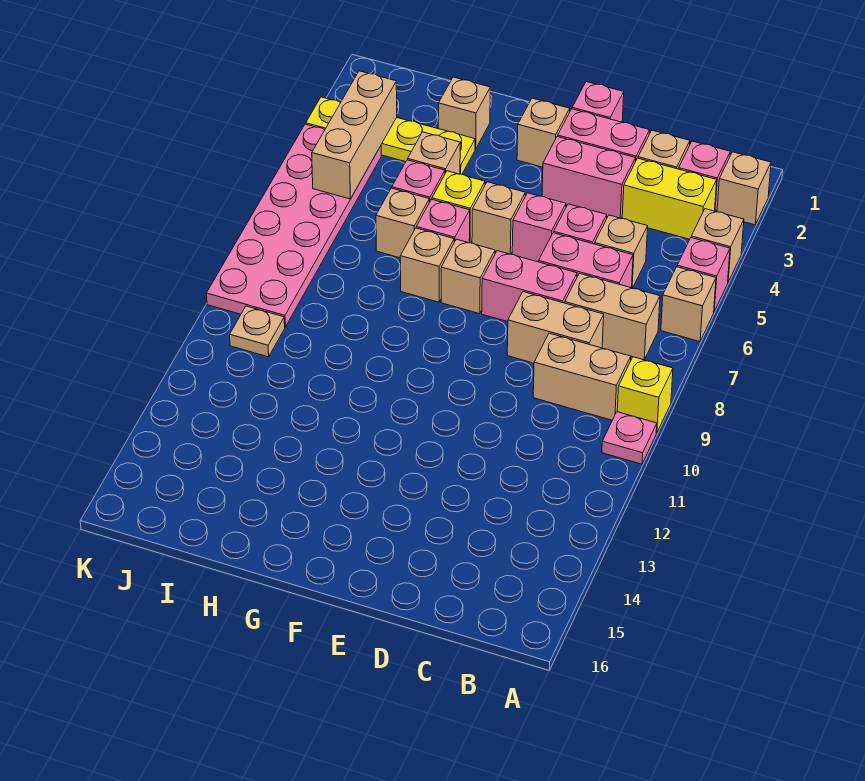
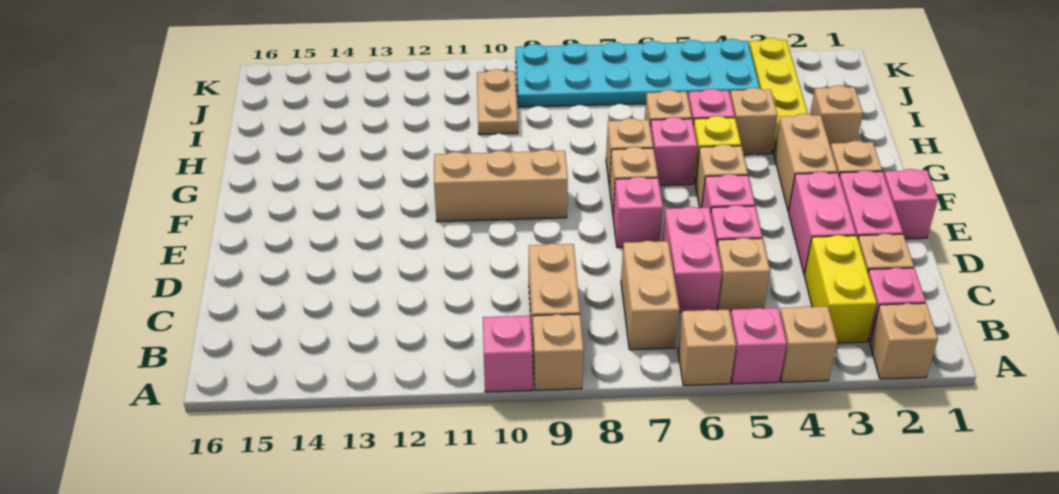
yellow 1x1 brick [617,357,673,433] -> tan 1x1 brick [532,314,584,390]
pink 1x1 plate [602,412,657,464] -> pink 1x1 brick [483,316,532,392]
tan 1x2 brick [507,292,604,363] -> tan 1x2 brick moved to [774,114,837,211]
pink 1x2 brick [482,251,577,322] -> pink 1x1 brick [613,177,663,247]
tan 1x3 brick [312,71,397,199] -> tan 1x3 brick moved to [434,149,568,222]
pink 2x6 plate [206,124,381,327] -> cyan 2x6 plate [516,39,760,107]
tan 1x1 plate [230,306,285,357] -> tan 1x2 plate [477,69,518,135]

